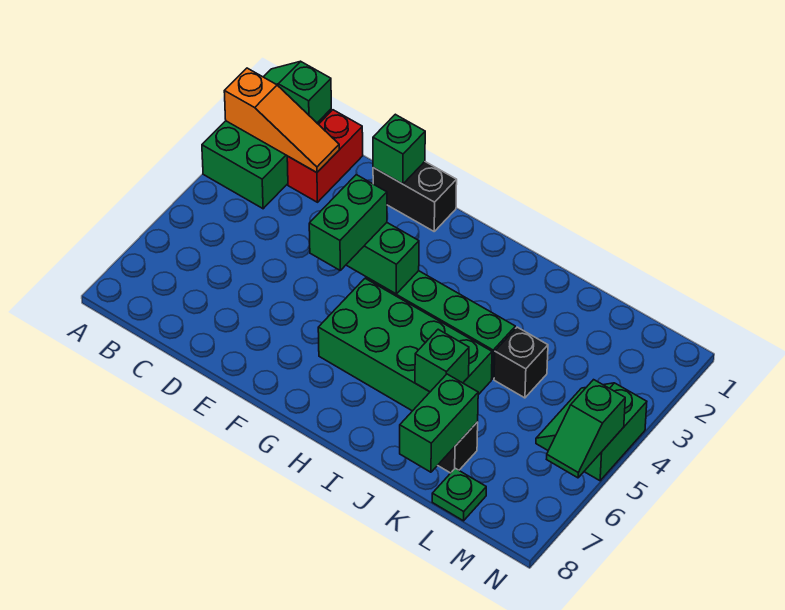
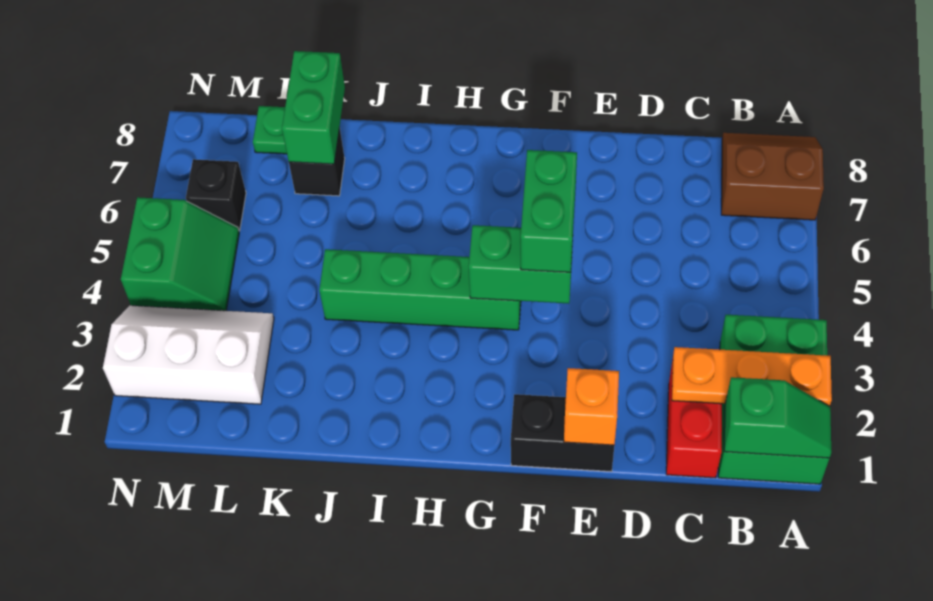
orange 1x3 slope [224,68,339,173] -> orange 1x3 plate [672,347,832,406]
none -> brown 2x2 slope [721,133,824,220]
green 1x1 brick [373,114,425,184] -> orange 1x1 brick [564,368,619,445]
green 2x4 brick [318,279,492,411] -> none
green 1x1 brick [415,329,469,392] -> none
black 1x1 brick [494,327,548,398] -> black 1x1 brick moved to [186,159,246,231]
none -> white 2x3 slope [103,306,274,404]
green 1x2 slope [547,380,625,478] -> none

